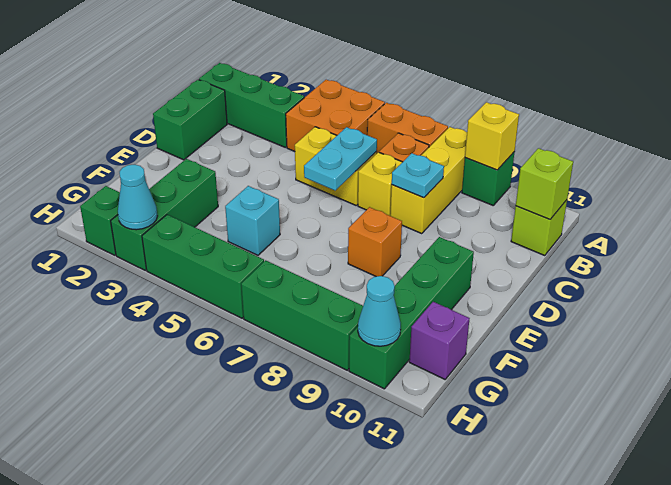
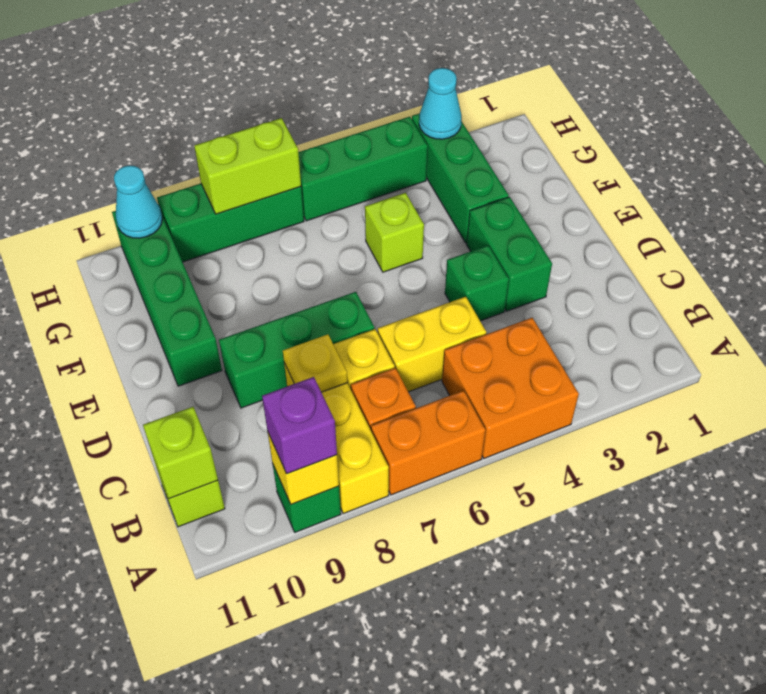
green 1x3 brick [199,63,304,147] -> green 1x3 brick moved to [219,292,375,408]
green 1x2 brick [153,80,227,160] -> green 1x2 brick moved to [467,197,552,311]
cyan 1x2 plate [304,127,377,190] -> none
cyan 1x1 plate [392,153,444,198] -> yellow 1x1 plate [283,335,347,392]
orange 1x1 brick [348,207,402,277] -> none
cyan 1x1 brick [225,186,280,255] -> lime 1x1 brick [365,193,424,272]
purple 1x1 brick [409,302,470,379] -> purple 1x1 brick moved to [262,377,337,474]
green 1x1 brick [80,186,120,255] -> green 1x1 brick moved to [445,246,509,321]
none -> lime 1x2 brick [194,118,301,214]

